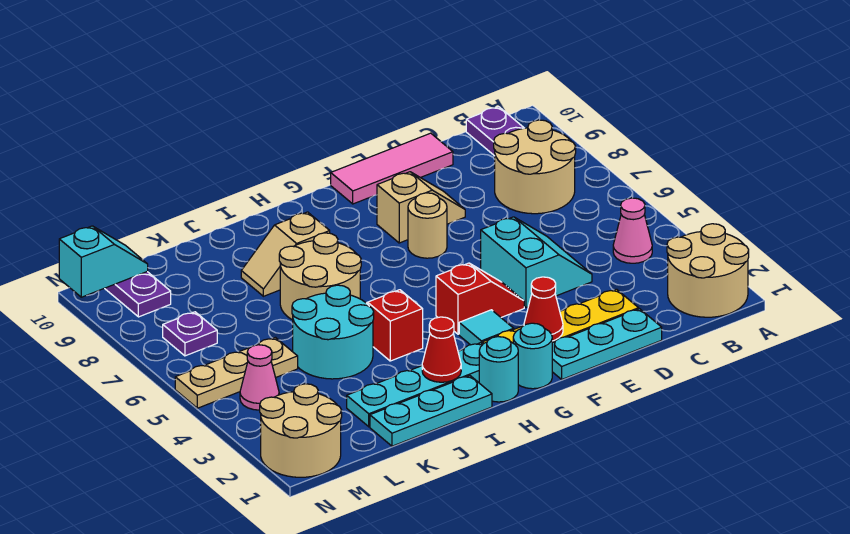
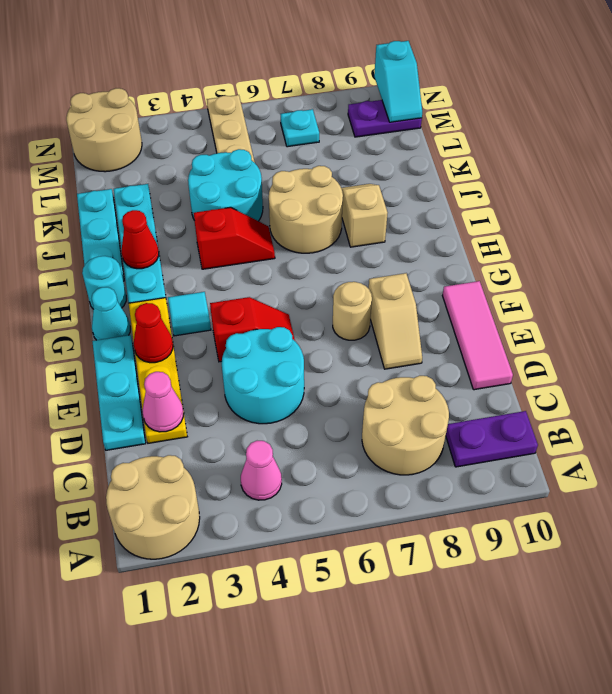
cyan 2x2 slope [481,217,592,308] -> cyan 2x2 round brick [222,327,304,424]
red 1x2 slope [436,263,524,334] -> red 1x2 slope turned to [210,297,295,362]
cyan 1x1 round brick [513,323,552,389] -> cyan 1x1 cone [92,287,130,340]
pink 1x1 cone [240,345,279,410] -> pink 1x1 cone moved to [143,372,183,432]
purple 1x1 plate [163,312,217,356] -> cyan 1x1 plate [280,109,319,147]

